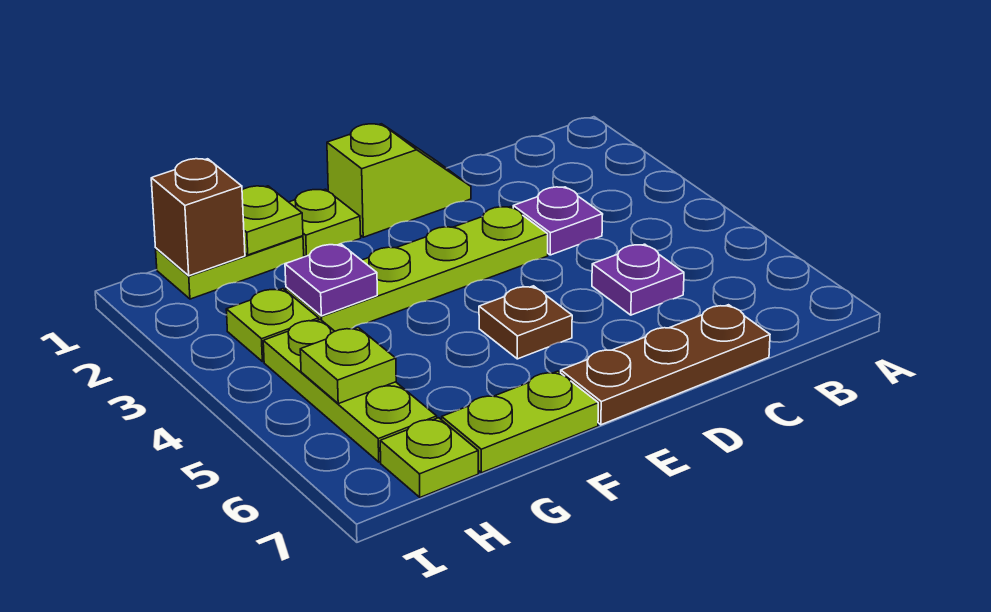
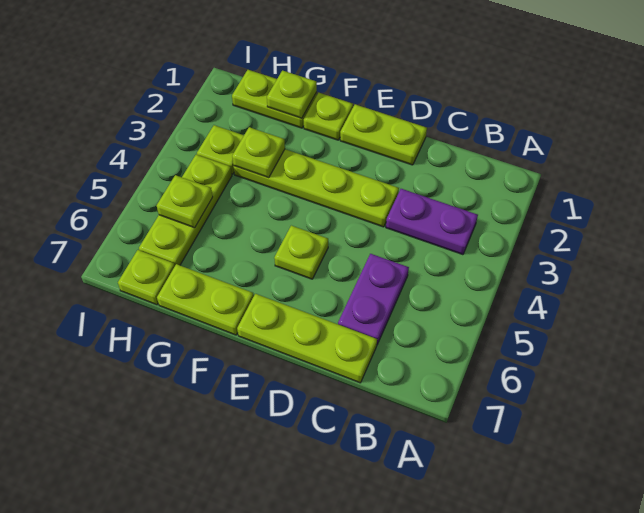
purple 1x1 plate [513,187,603,255] -> purple 1x2 plate [386,189,478,255]
purple 1x1 plate [592,244,684,315] -> purple 1x2 plate [338,254,409,344]
brown 1x3 plate [561,305,770,425] -> lime 1x3 plate [237,294,377,383]
lime 1x2 slope [327,124,471,237] -> lime 1x2 plate [340,104,427,165]
brown 1x1 plate [479,286,572,359] -> lime 1x1 plate [274,225,328,279]
purple 1x1 plate [285,244,377,316] -> lime 1x1 plate [232,127,285,178]
brown 1x1 brick [151,159,245,276] -> none

